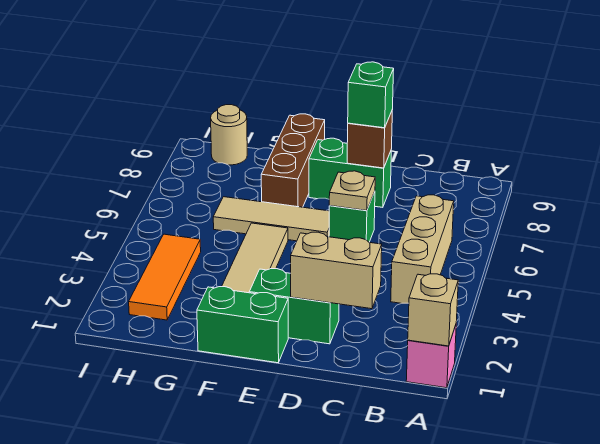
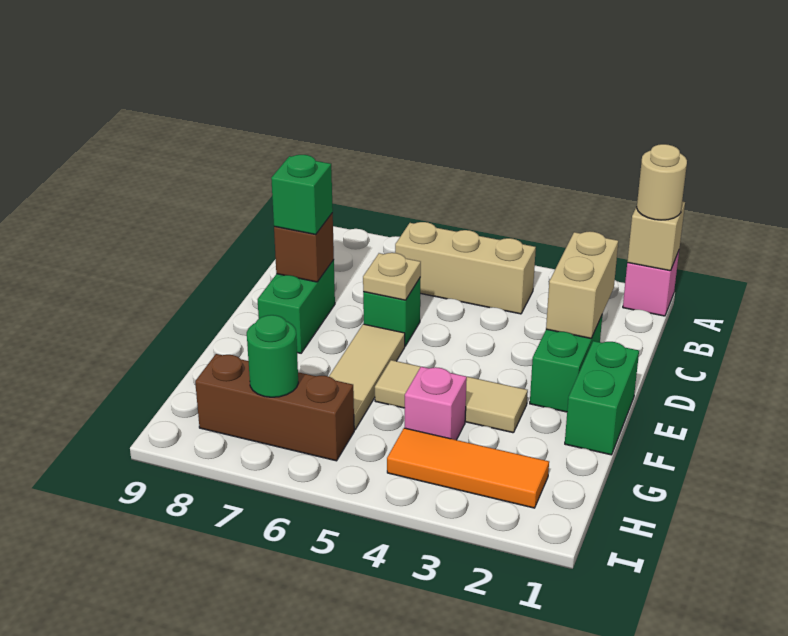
brown 1x3 brick [261,114,325,207] -> brown 1x3 brick moved to [195,354,354,461]
none -> pink 1x1 brick [405,367,467,440]
none -> green 1x1 round brick [247,315,298,397]
tan 1x1 round brick [211,105,247,165] -> tan 1x1 round brick moved to [637,144,687,220]

